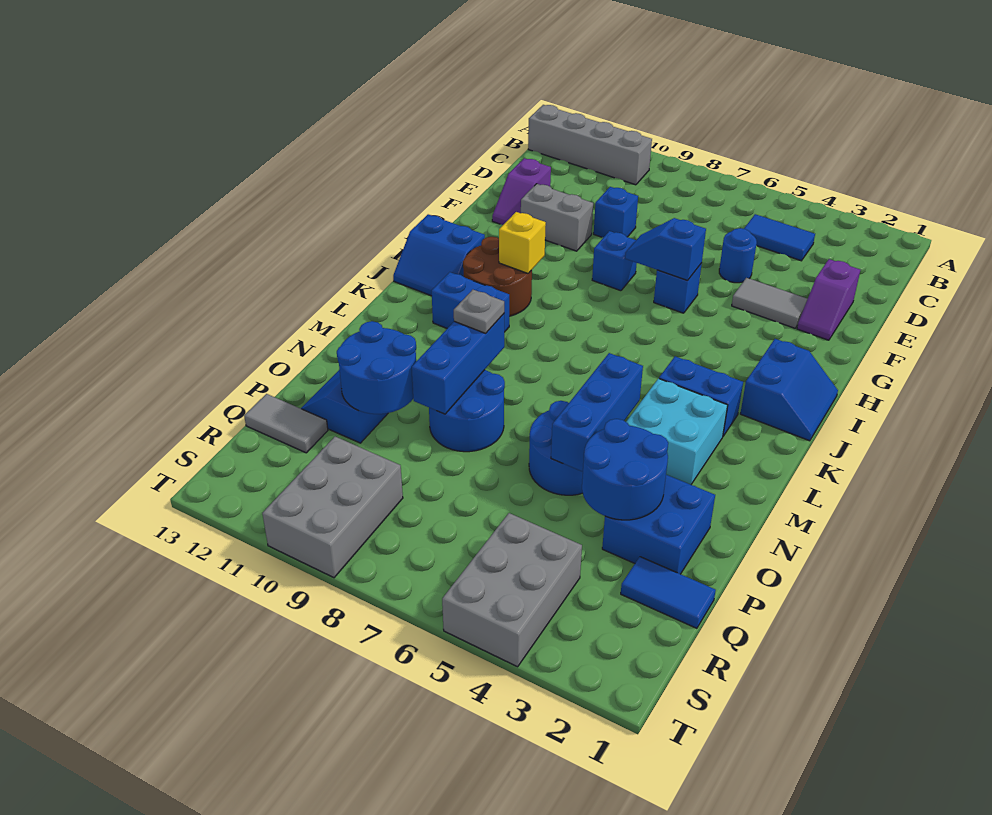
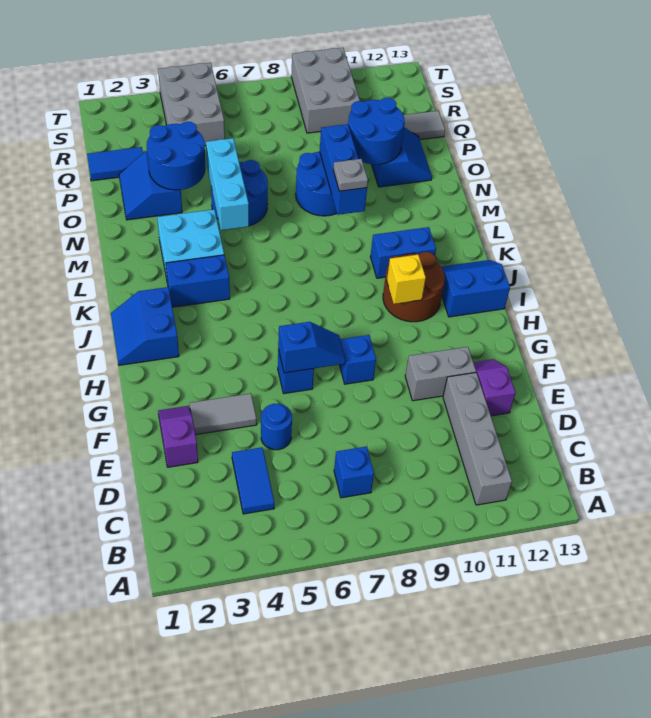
grey 1x4 brick [528,105,652,185] -> grey 1x4 brick turned to [443,373,512,505]
blue 1x2 tile [744,214,815,261] -> blue 1x2 tile turned to [232,447,274,514]
blue 1x1 brick [594,187,638,238] -> blue 1x1 brick moved to [334,447,374,498]
blue 1x3 brick [551,353,643,472] -> cyan 1x3 brick [206,138,249,230]
blue 2x2 brick [602,475,715,574] -> blue 2x2 slope [119,152,182,220]

